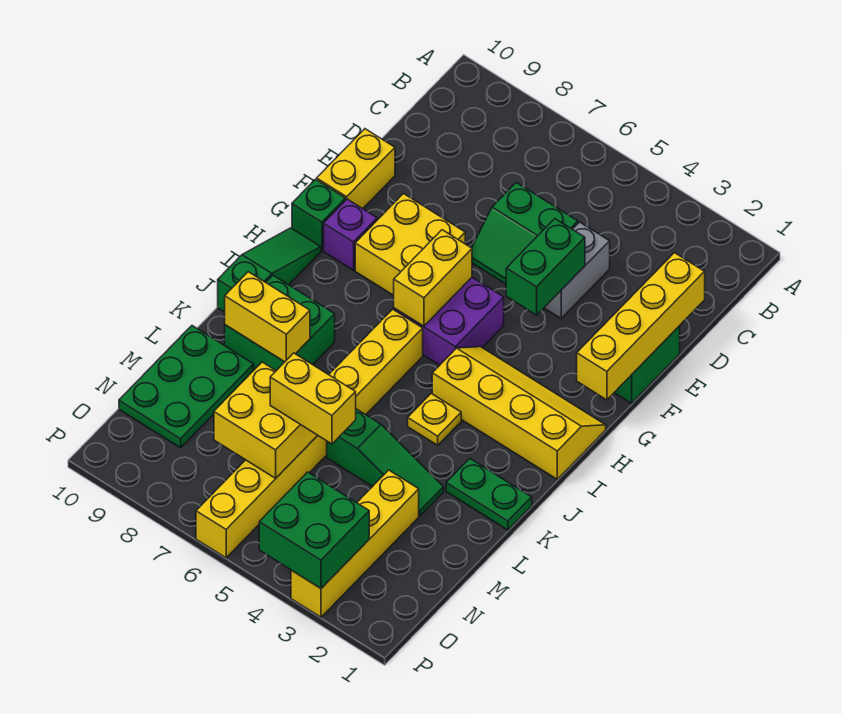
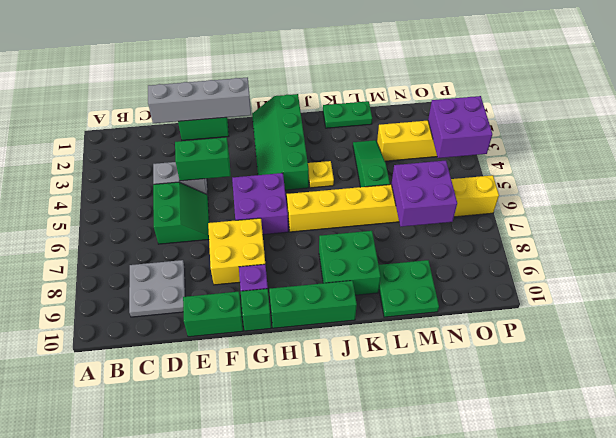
none -> grey 2x2 plate [129,260,185,317]
yellow 1x4 brick [577,253,705,400] -> grey 1x4 brick [148,77,251,123]
yellow 1x2 brick [317,129,395,209] -> green 1x2 brick [183,292,243,337]
yellow 1x2 brick [394,230,472,326] -> none
yellow 2x4 slope [432,347,606,479] -> green 2x4 slope [252,94,309,190]
green 1x3 slope [218,228,321,312] -> green 1x3 brick [269,281,357,328]
green 1x2 plate [446,459,532,530] -> green 1x2 plate turned to [323,101,372,128]
yellow 1x2 brick [225,272,310,362] -> none
green 2x3 plate [119,326,254,448] -> green 2x2 plate [379,260,439,317]
yellow 1x2 brick [270,353,356,444] -> none
yellow 2x2 brick [214,362,318,478] -> purple 2x2 brick [391,160,457,227]
green 2x2 brick [259,472,369,588] -> purple 2x2 brick [428,96,492,158]

